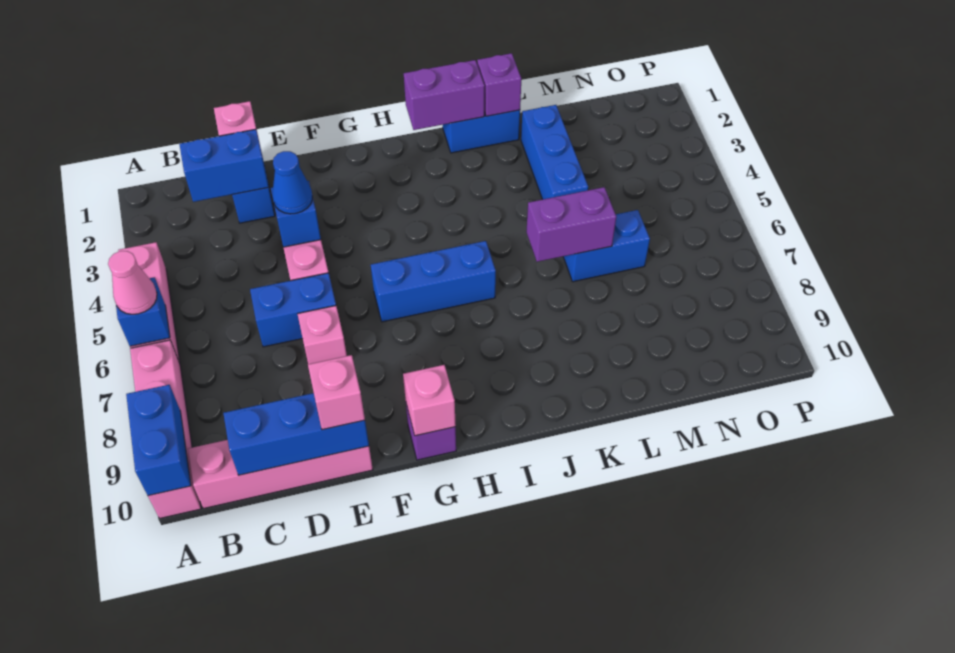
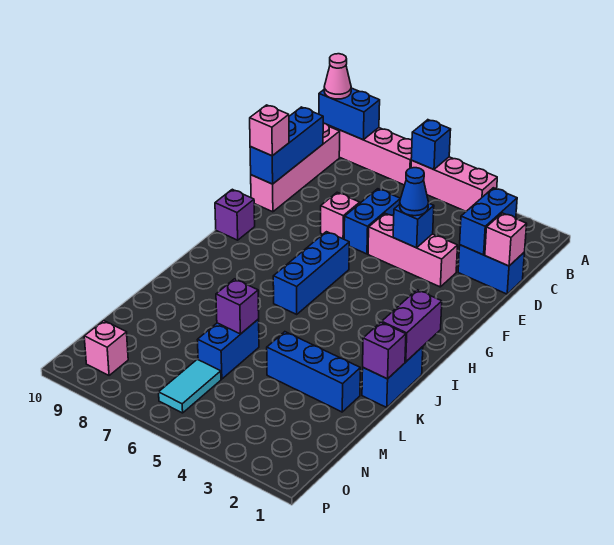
pink 1x1 cone [108,251,157,314] -> pink 1x1 cone moved to [324,54,351,99]
pink 1x1 brick [403,365,456,436] -> pink 1x1 brick moved to [84,321,128,376]
purple 1x2 brick [526,187,616,262] -> purple 1x1 brick [216,279,259,334]
none -> cyan 1x2 tile [159,359,221,413]

